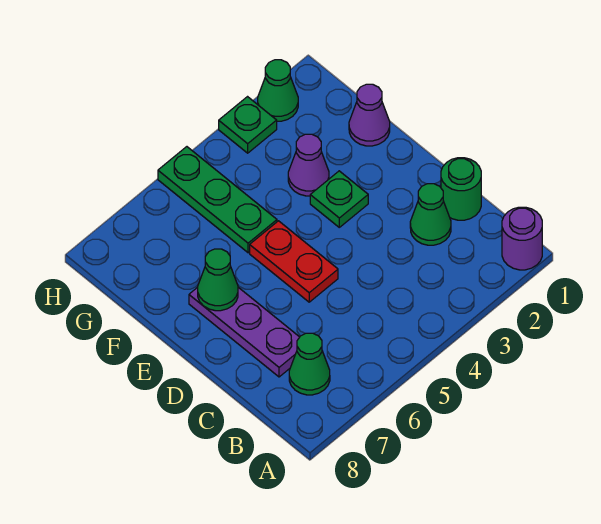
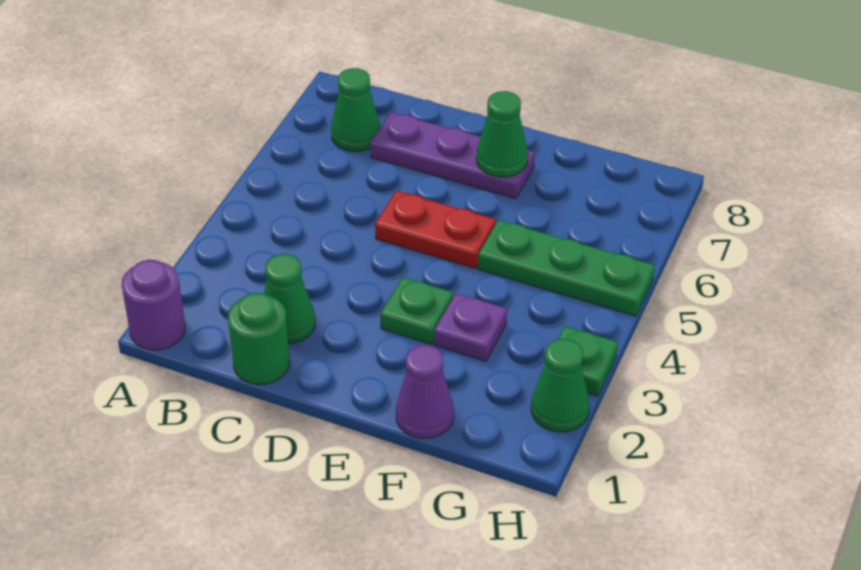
purple 1x1 cone [288,134,329,196] -> purple 1x1 plate [434,293,507,361]

